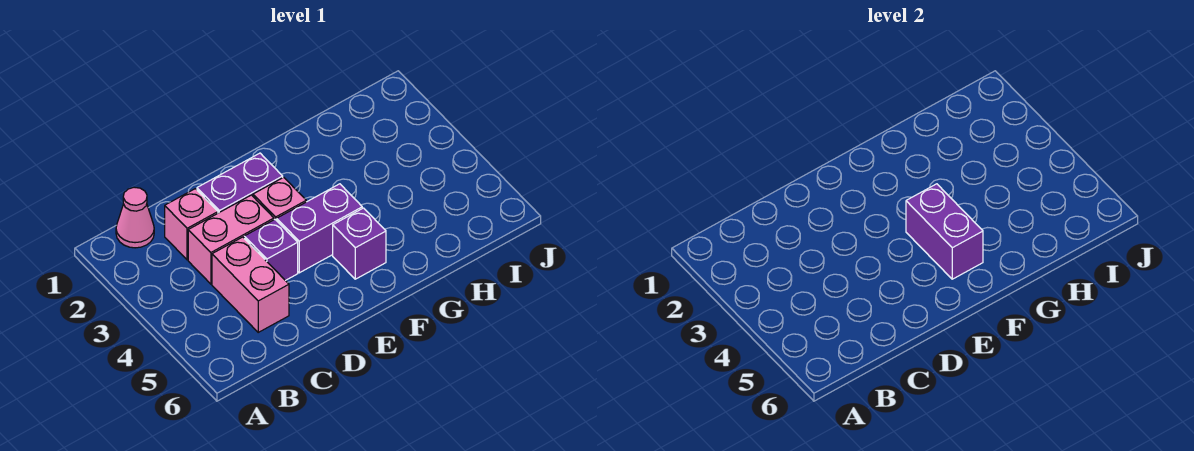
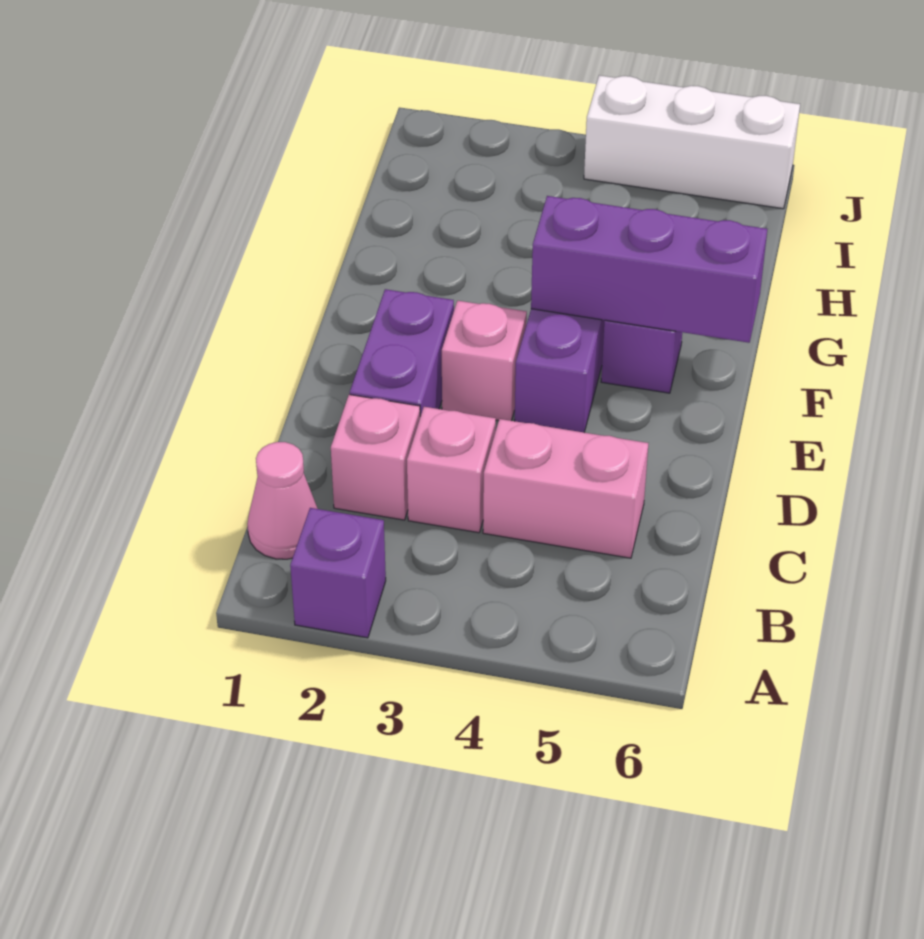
pink 1x2 brick [188,195,274,284] -> pink 1x1 brick [407,407,496,533]
purple 1x1 brick [244,220,298,281] -> purple 1x1 brick moved to [290,508,386,638]
purple 1x2 brick [906,184,983,279] -> purple 1x3 brick [531,196,767,343]
none -> white 1x3 brick [584,75,800,209]

